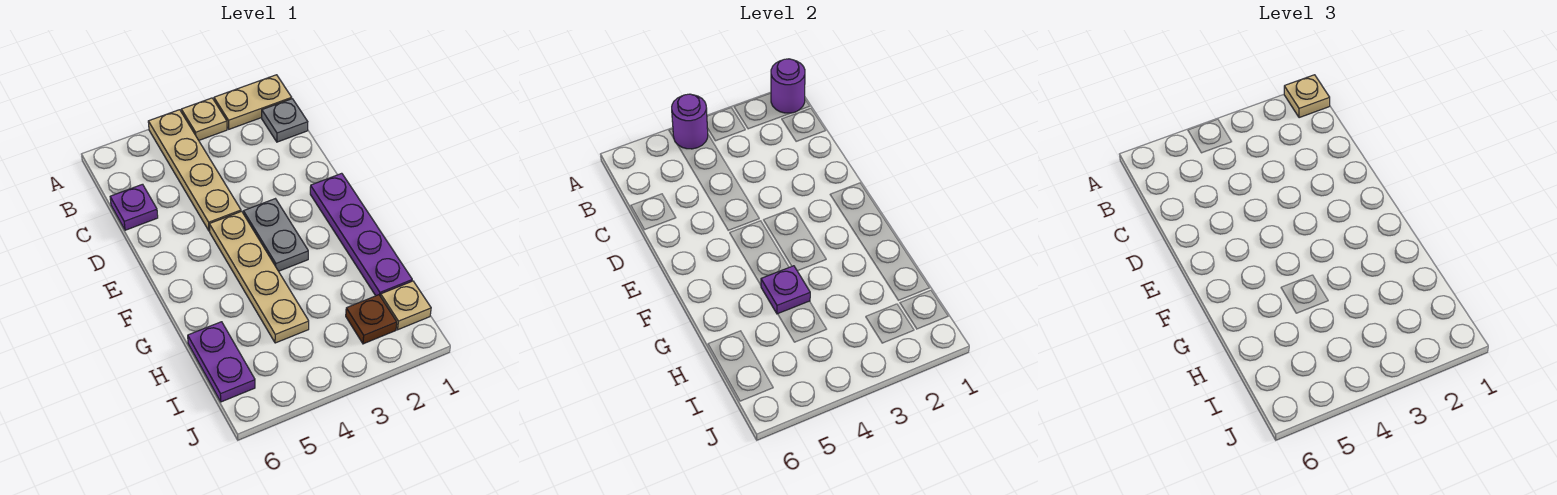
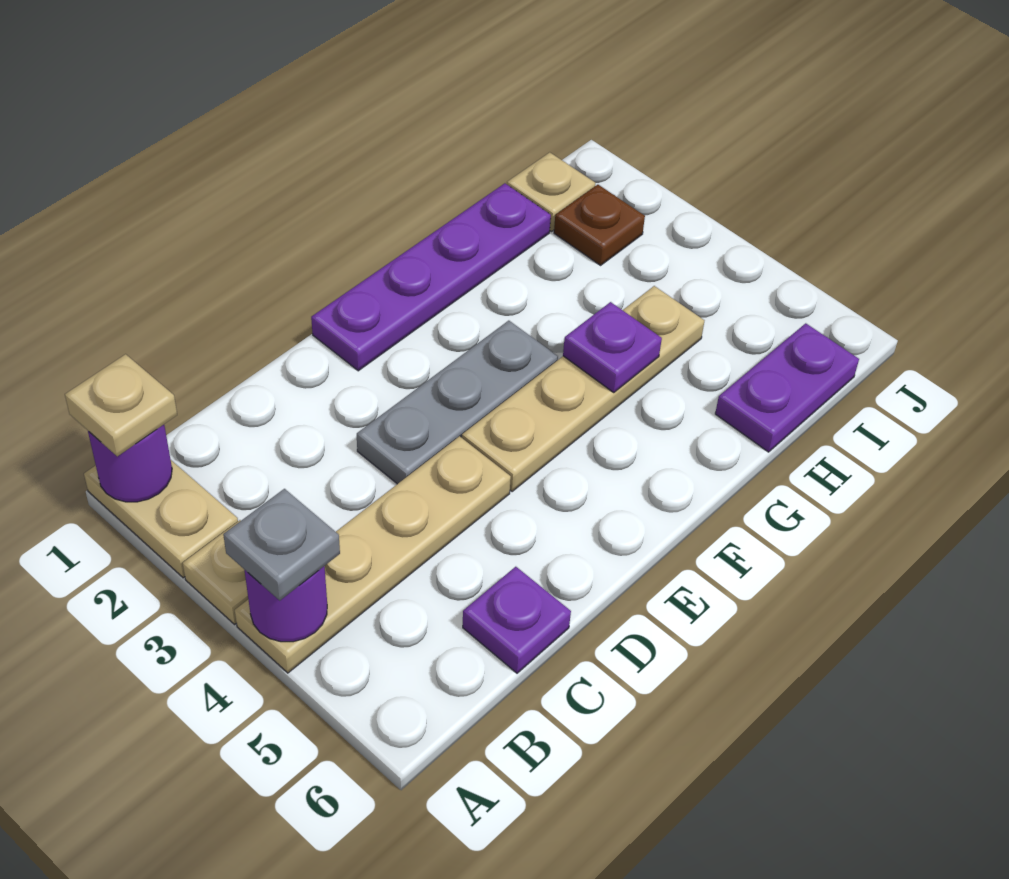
grey 1x1 plate [262,99,308,142] -> grey 1x1 plate moved to [223,489,340,600]
grey 1x2 plate [243,199,308,271] -> grey 1x3 plate [357,321,558,484]

